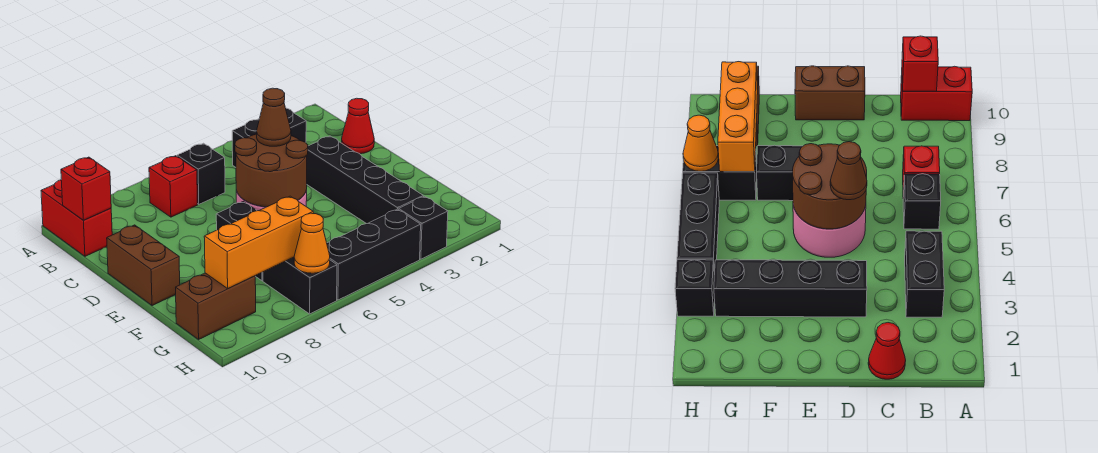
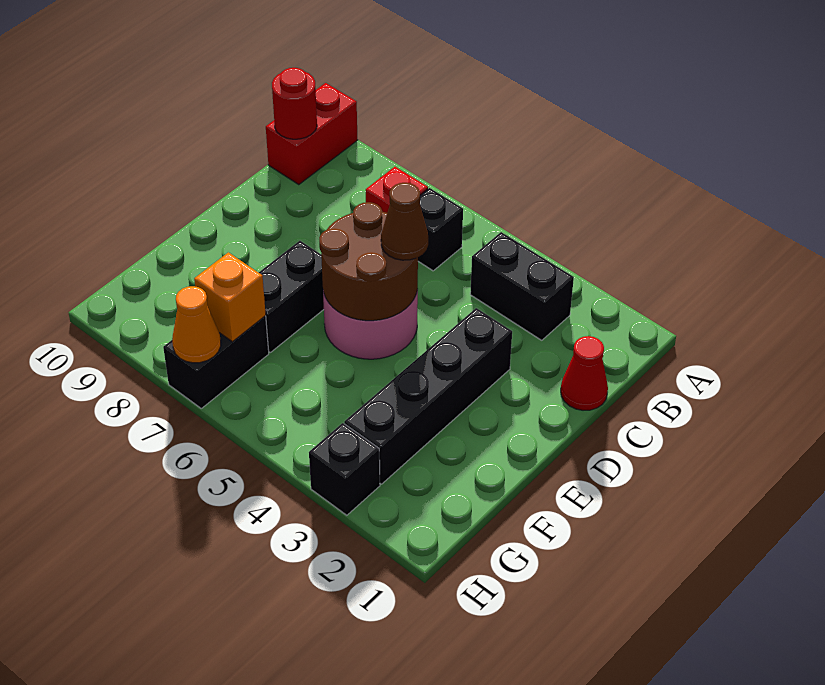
red 1x1 brick [61,157,111,220] -> red 1x1 round brick [272,68,317,139]
brown 1x2 brick [107,225,180,306] -> none
orange 1x3 brick [204,196,313,288] -> orange 1x1 brick [194,252,266,342]
brown 1x2 brick [176,273,256,339] -> none
black 1x3 brick [327,209,421,300] -> none

